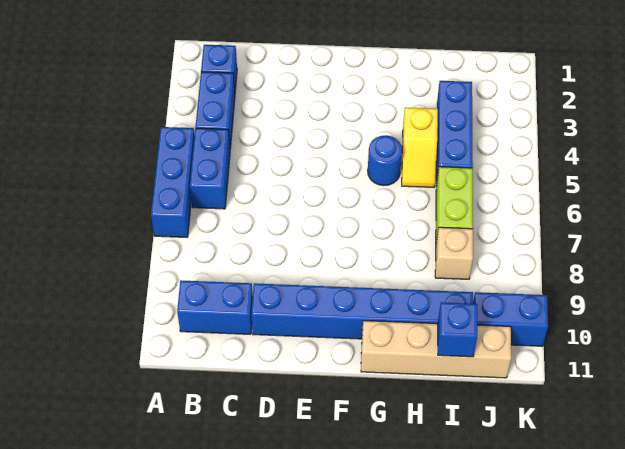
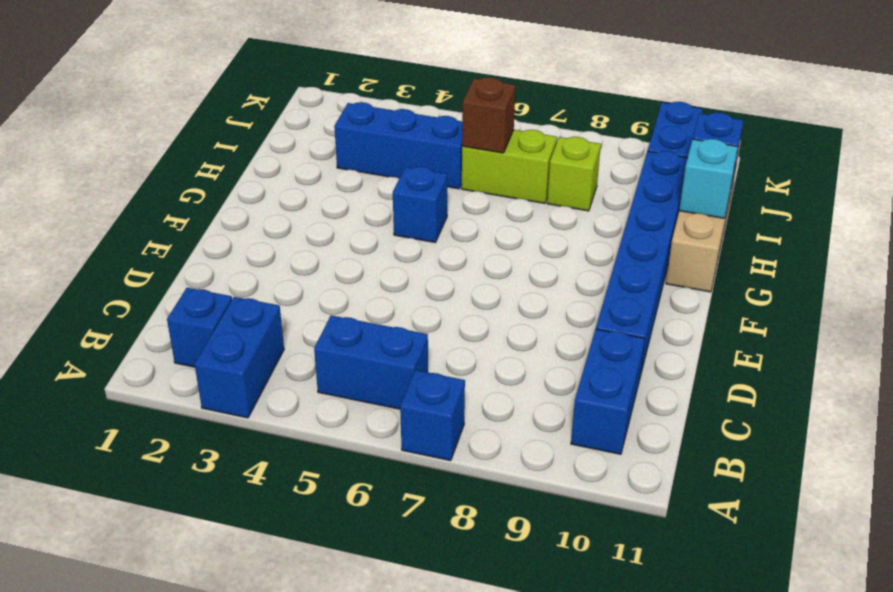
blue 1x3 brick [151,127,195,237] -> blue 1x1 brick [400,370,465,461]
blue 1x2 brick [196,72,235,148] -> blue 1x2 brick turned to [195,297,284,418]
blue 1x1 round brick [368,135,402,186] -> blue 1x1 brick [393,167,447,243]
yellow 1x2 slope [402,107,438,187] -> none
none -> cyan 1x1 brick [679,139,738,218]
none -> brown 1x1 brick [462,77,516,153]
tan 1x1 brick [435,227,473,279] -> lime 1x1 brick [547,137,601,211]

